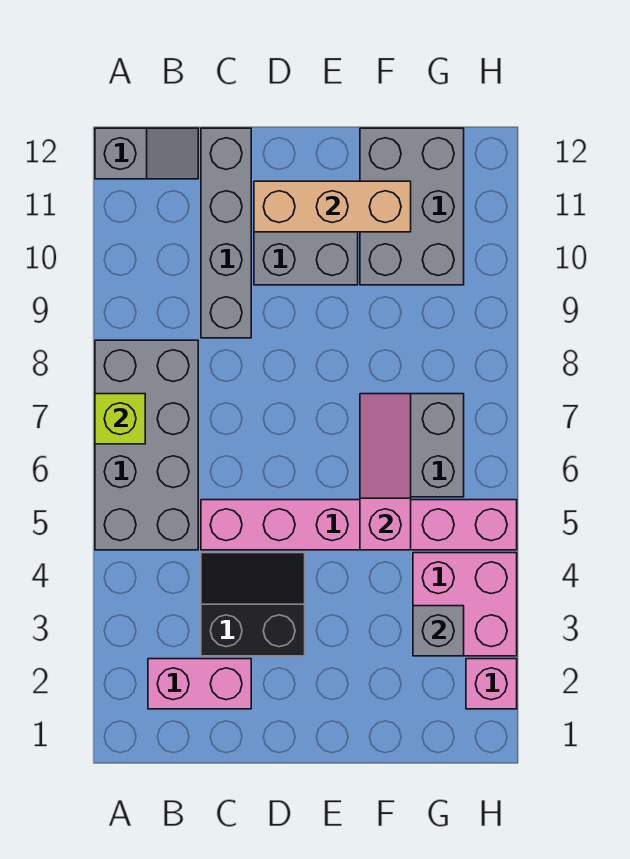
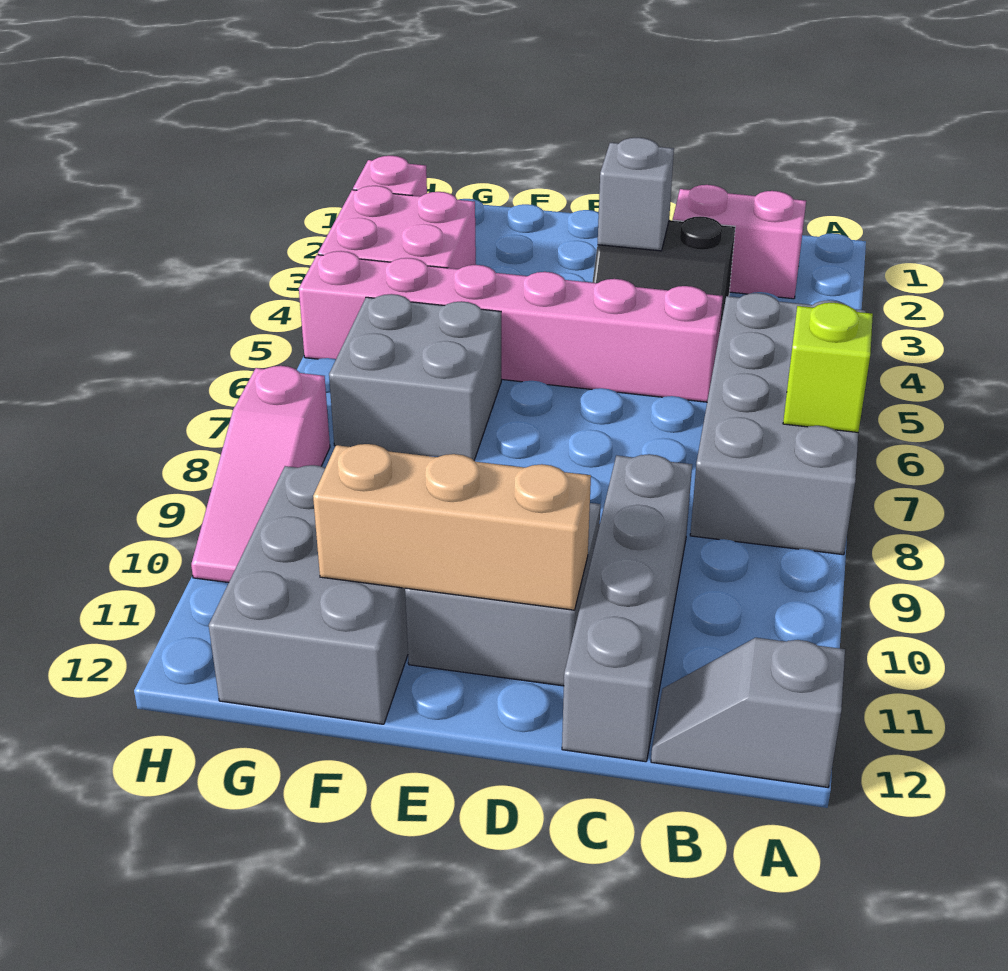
pink 1x3 slope [360,394,411,550] -> pink 1x3 slope moved to [191,366,330,583]
grey 1x1 brick [413,606,464,656] -> grey 1x1 brick moved to [598,138,674,251]

